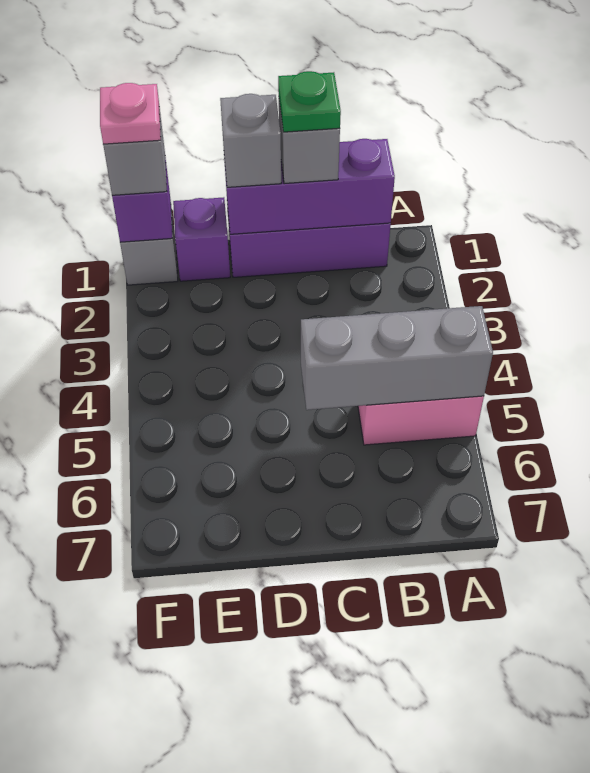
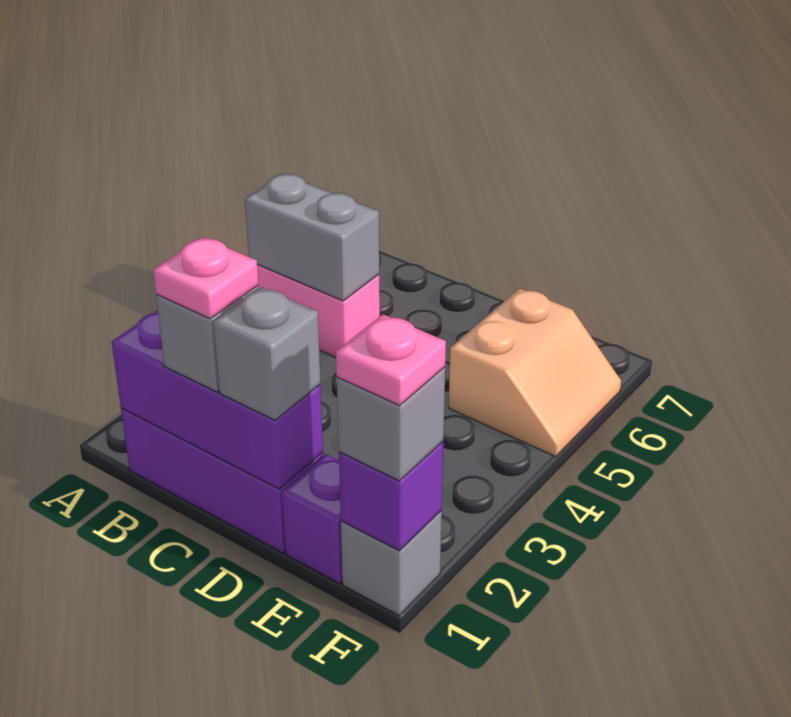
grey 1x3 brick [301,306,493,410] -> grey 1x2 brick [245,174,379,301]
green 1x1 plate [278,71,341,132] -> pink 1x1 plate [153,237,258,319]
none -> tan 2x2 slope [449,289,621,457]

